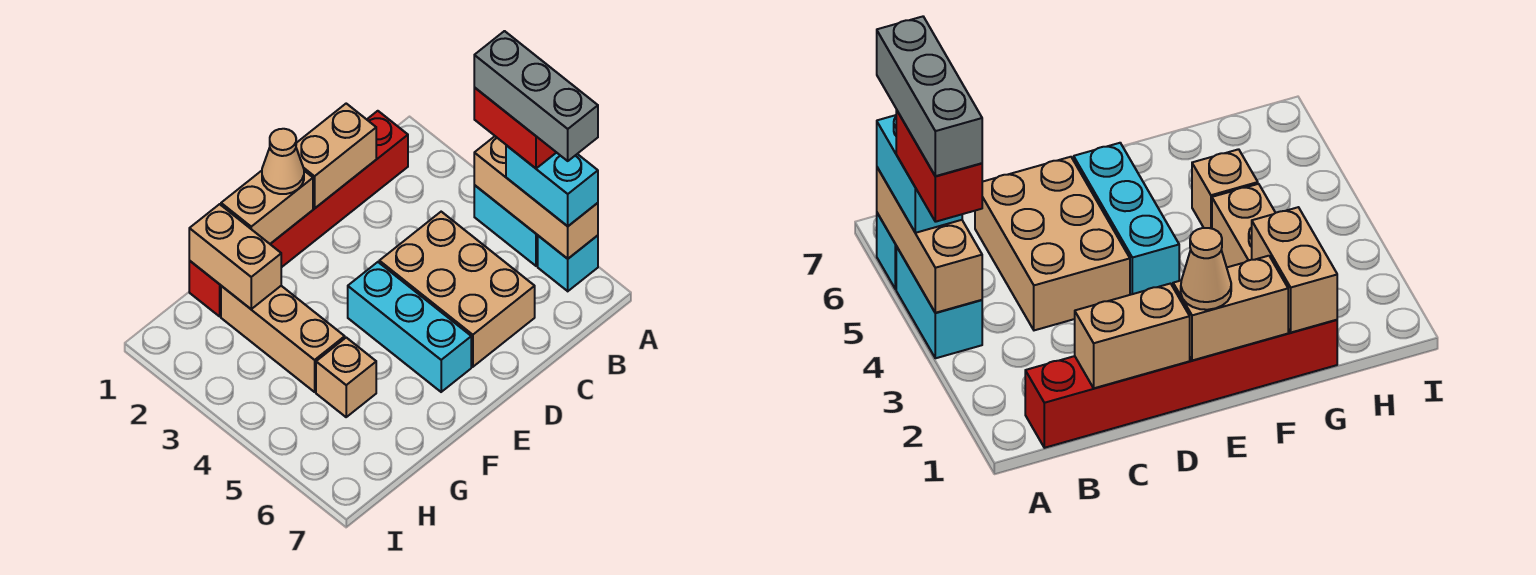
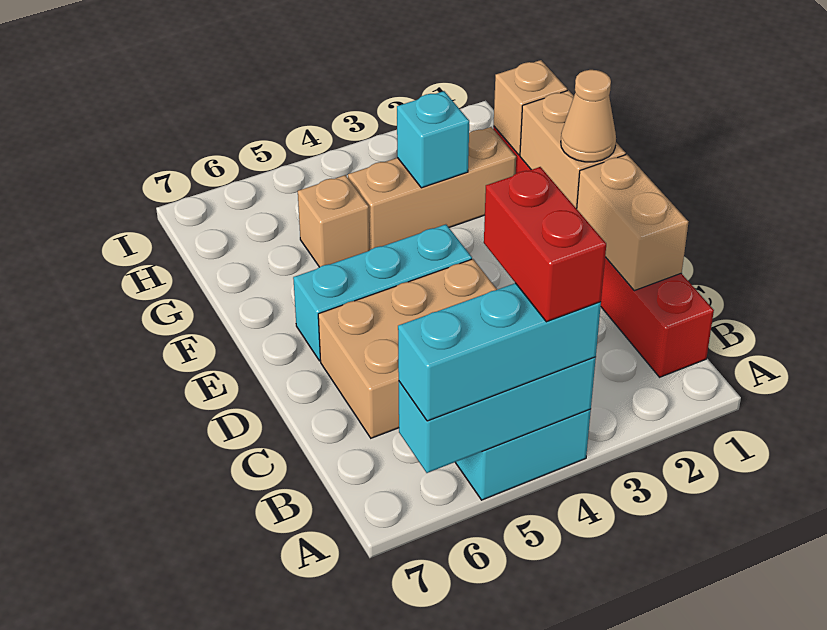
tan 1x3 brick [474,136,598,259] -> cyan 1x3 brick [399,357,596,473]
red 1x2 brick [474,88,557,168] -> red 1x2 brick turned to [484,167,606,322]
grey 1x3 brick [474,31,598,161] -> none
cyan 1x2 brick [506,145,598,226] -> cyan 1x3 brick [398,283,601,421]
cyan 1x1 brick [538,235,598,291] -> cyan 1x1 brick moved to [397,91,469,188]
tan 1x2 brick [189,204,281,309] -> tan 1x1 brick [494,60,567,155]

